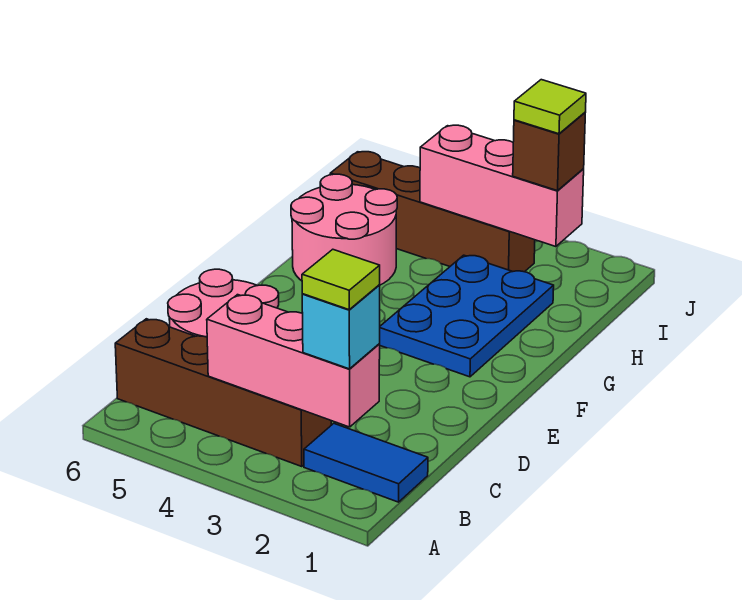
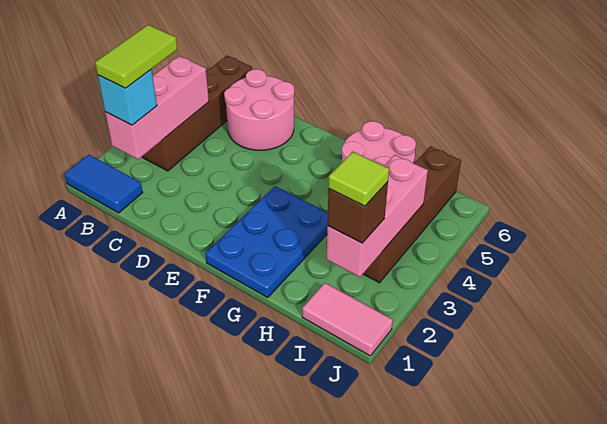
blue 1x2 tile [304,423,428,502] -> blue 1x2 tile turned to [65,155,143,213]
lime 1x1 tile [302,249,380,310] -> lime 1x2 tile [95,25,177,88]
blue 2x3 plate [379,255,554,377] -> blue 2x3 plate turned to [205,186,328,298]
none -> pink 1x2 tile [302,283,393,356]

